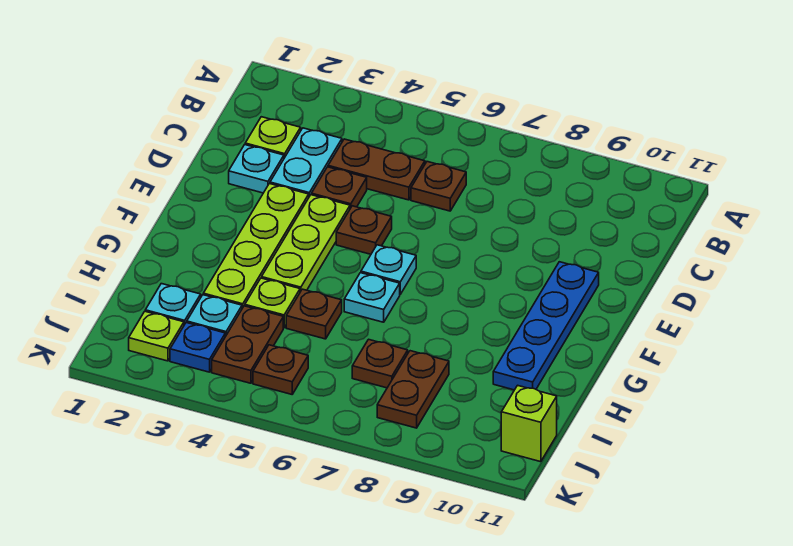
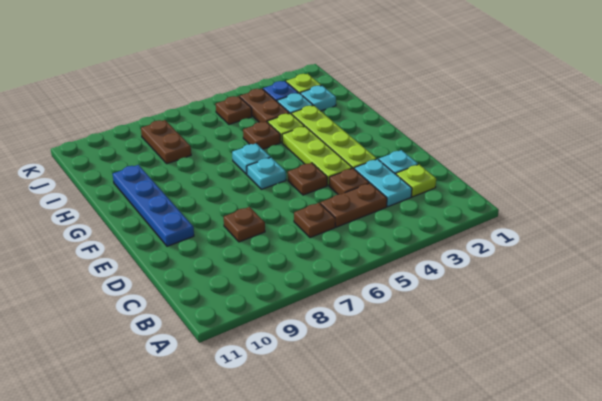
brown 1x1 plate [352,339,408,388] -> brown 1x1 plate moved to [224,207,265,242]
lime 1x1 brick [501,385,557,462] -> none

